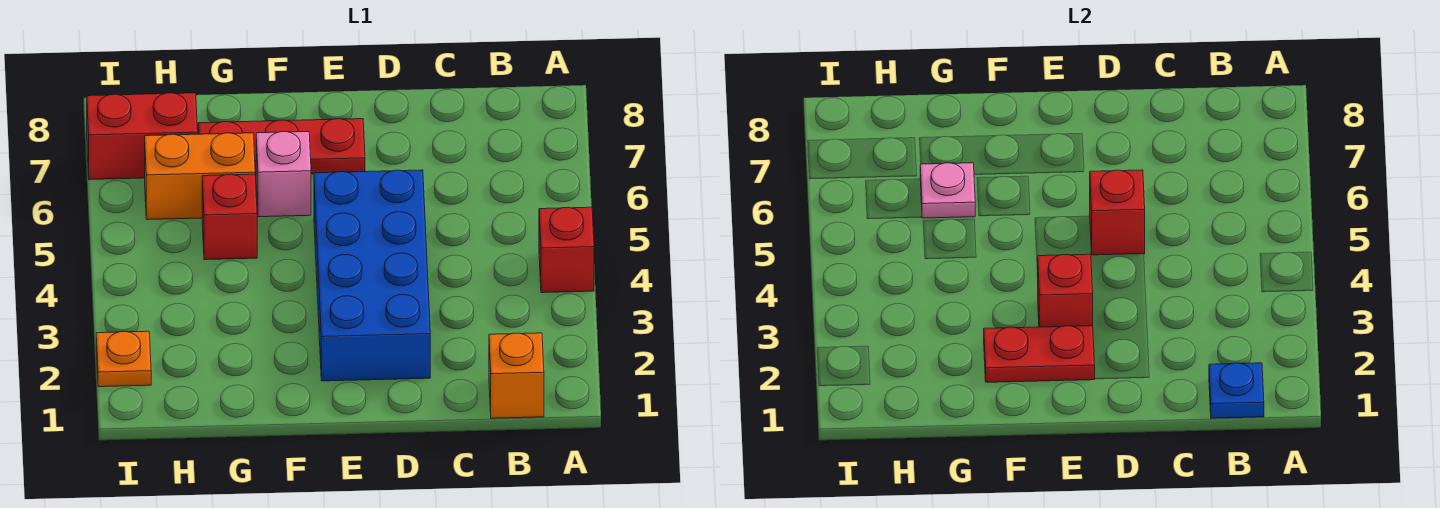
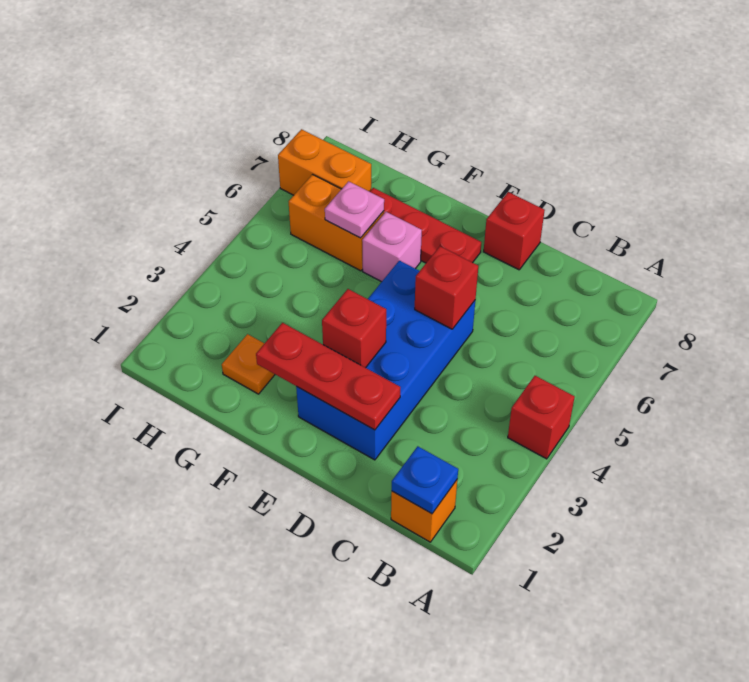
red 1x2 plate [984,326,1095,382] -> red 1x3 plate [256,323,400,430]
red 1x1 brick [202,174,257,260] -> red 1x1 brick moved to [484,192,545,270]
red 1x2 brick [87,93,198,180] -> orange 1x2 brick [278,129,371,195]
orange 1x1 plate [96,331,151,387] -> orange 1x1 plate moved to [222,334,275,394]

